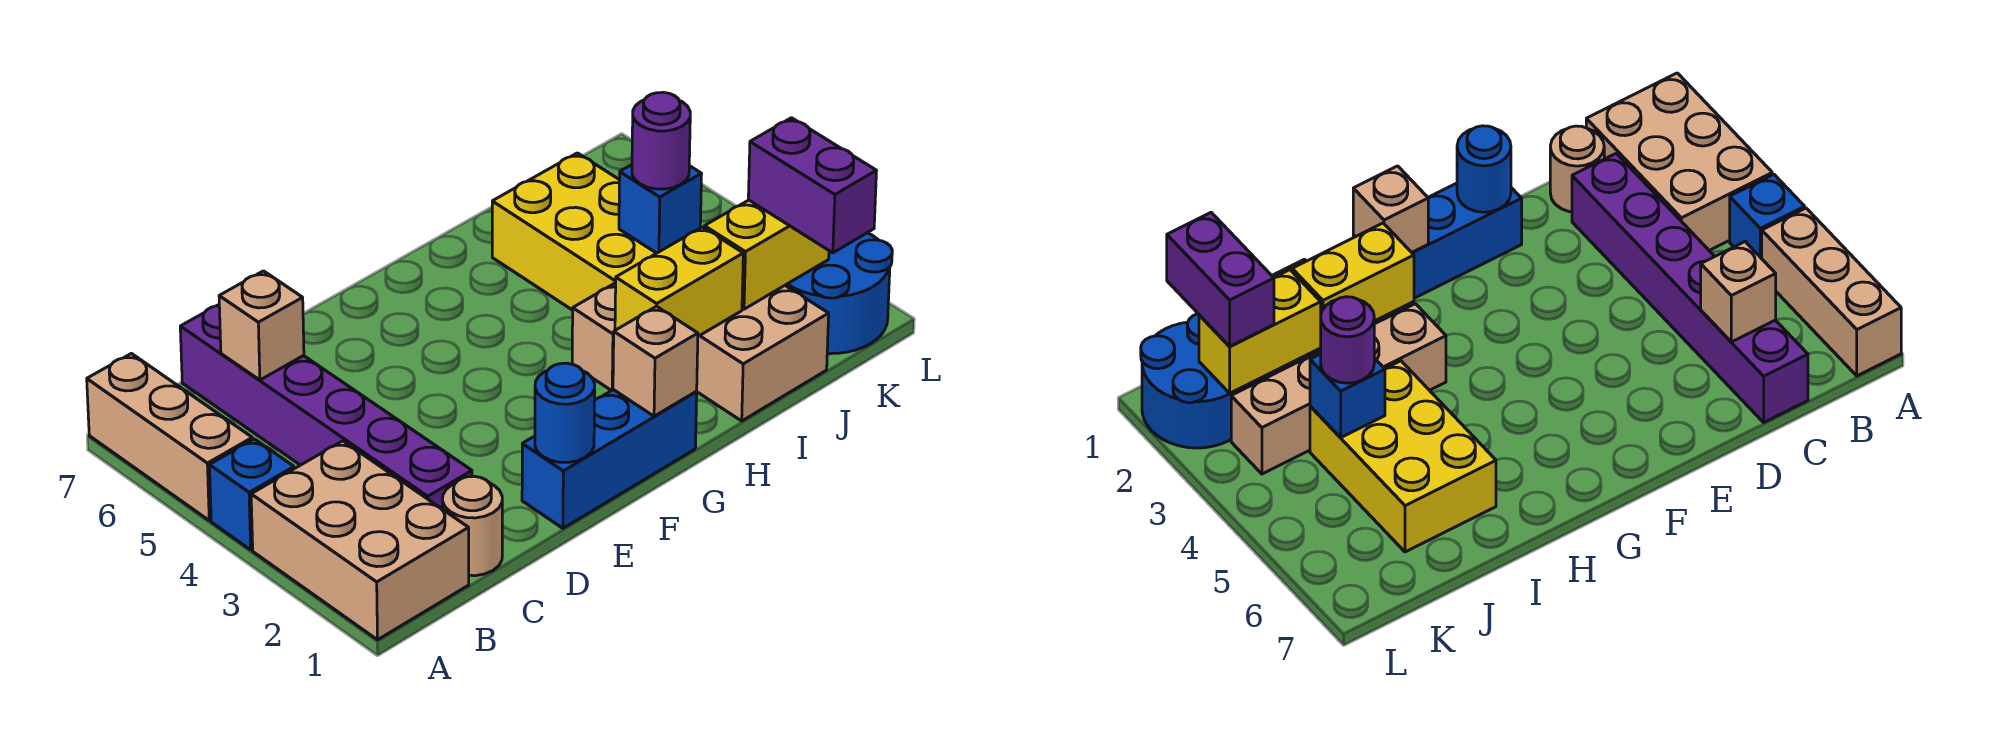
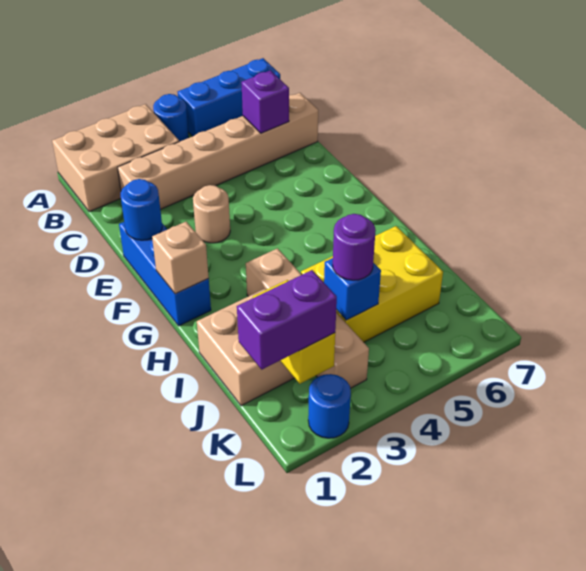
blue 1x1 brick [209,439,294,550] -> blue 1x1 round brick [153,94,189,142]
tan 1x3 brick [87,354,252,520] -> blue 1x3 brick [178,58,280,136]
tan 1x1 round brick [443,476,502,576] -> tan 1x1 round brick moved to [193,185,230,243]
purple 1x6 brick [180,305,472,509] -> tan 1x6 brick [118,93,318,209]
tan 1x1 brick [219,271,304,380] -> purple 1x1 brick [241,70,289,133]
yellow 1x2 brick [615,227,743,336] -> none
blue 2x2 round brick [785,233,892,354] -> blue 1x1 round brick [308,374,351,438]

